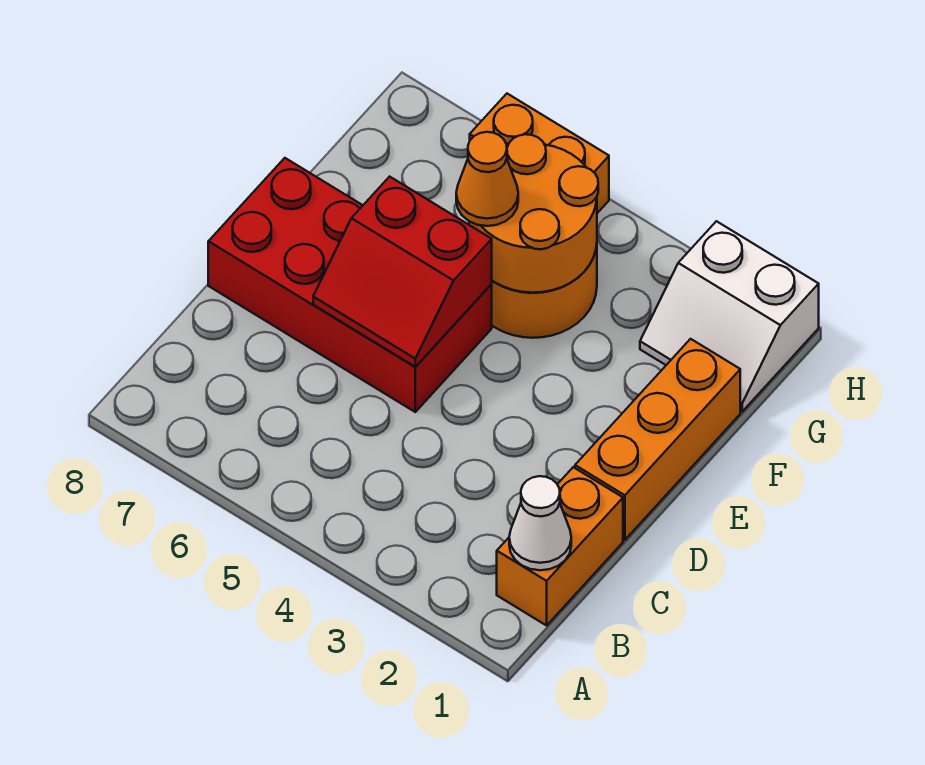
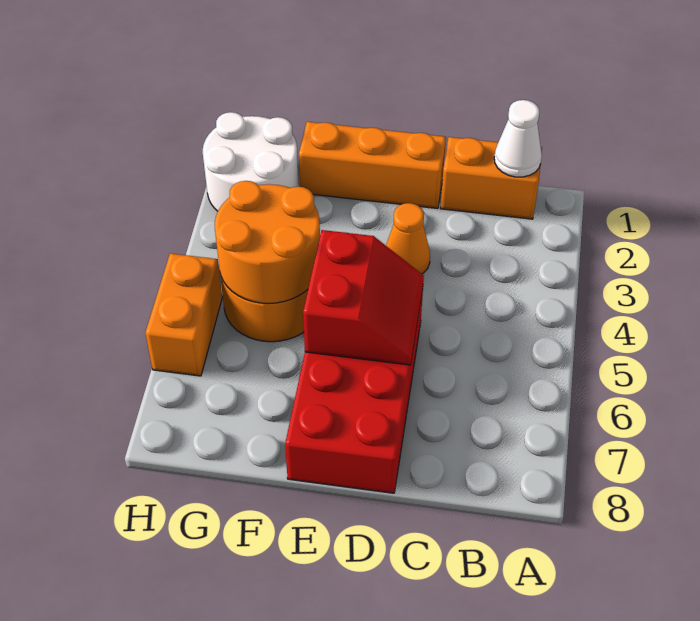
orange 1x1 cone [456,132,518,226] -> orange 1x1 cone moved to [386,203,430,274]
white 2x2 slope [640,221,819,411] -> white 2x2 round brick [203,112,299,211]

